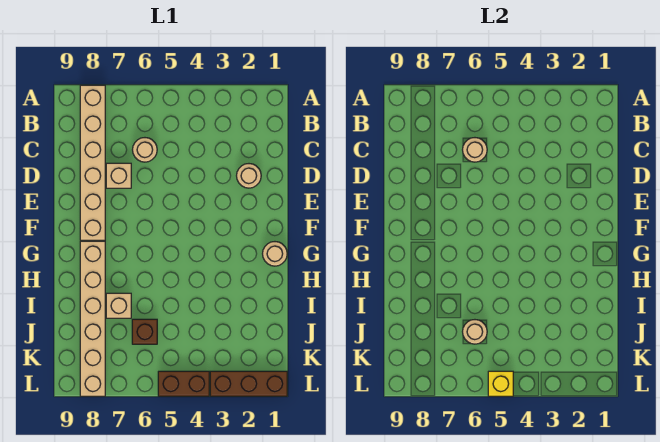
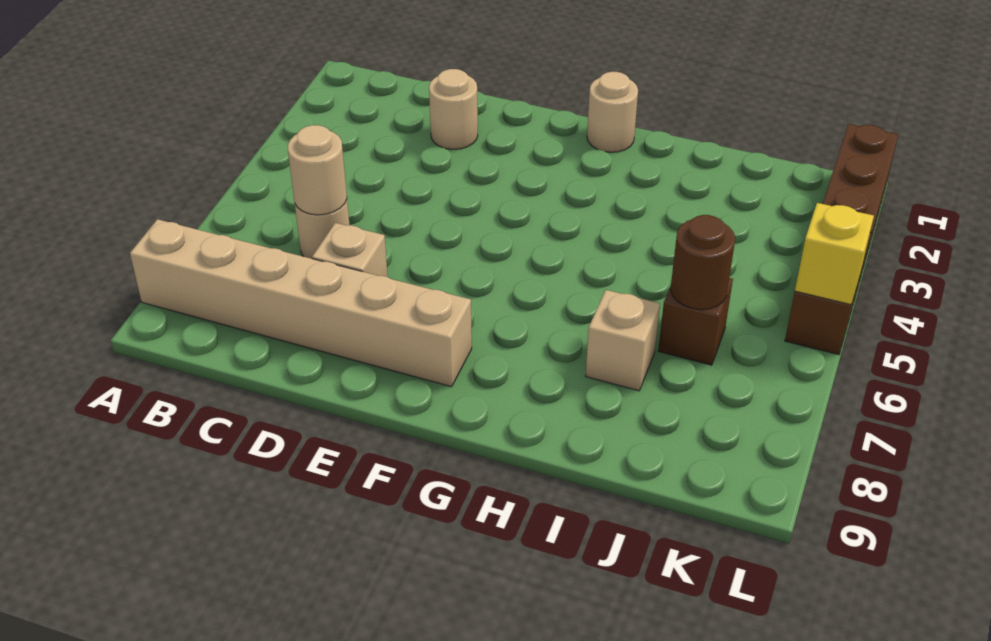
tan 1x6 brick [80,241,105,396] -> none
tan 1x1 round brick [463,320,487,344] -> brown 1x1 round brick [670,215,735,310]

